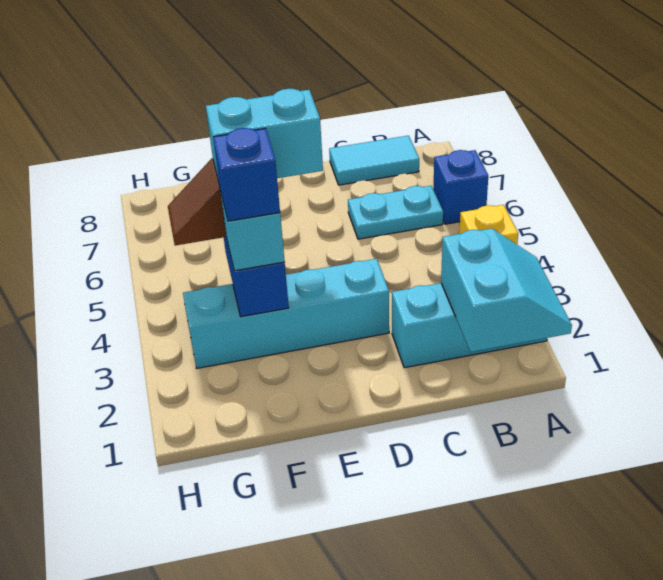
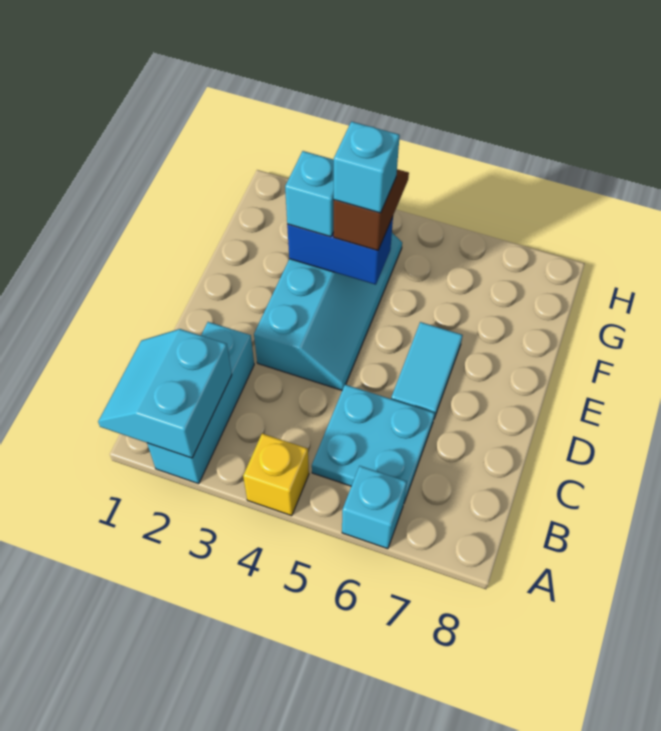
cyan 2x2 slope [441,228,572,352] -> cyan 2x2 slope turned to [98,329,232,458]
blue 1x1 brick [433,150,488,224] -> cyan 1x1 brick [342,466,407,549]
cyan 1x2 plate [348,186,443,239] -> cyan 2x2 plate [312,385,435,502]
cyan 1x2 tile [329,136,419,185] -> cyan 1x2 tile moved to [391,322,463,418]
cyan 1x2 brick [206,89,323,186] -> cyan 1x1 brick [334,122,400,213]
blue 1x1 brick [213,128,280,221] -> none

